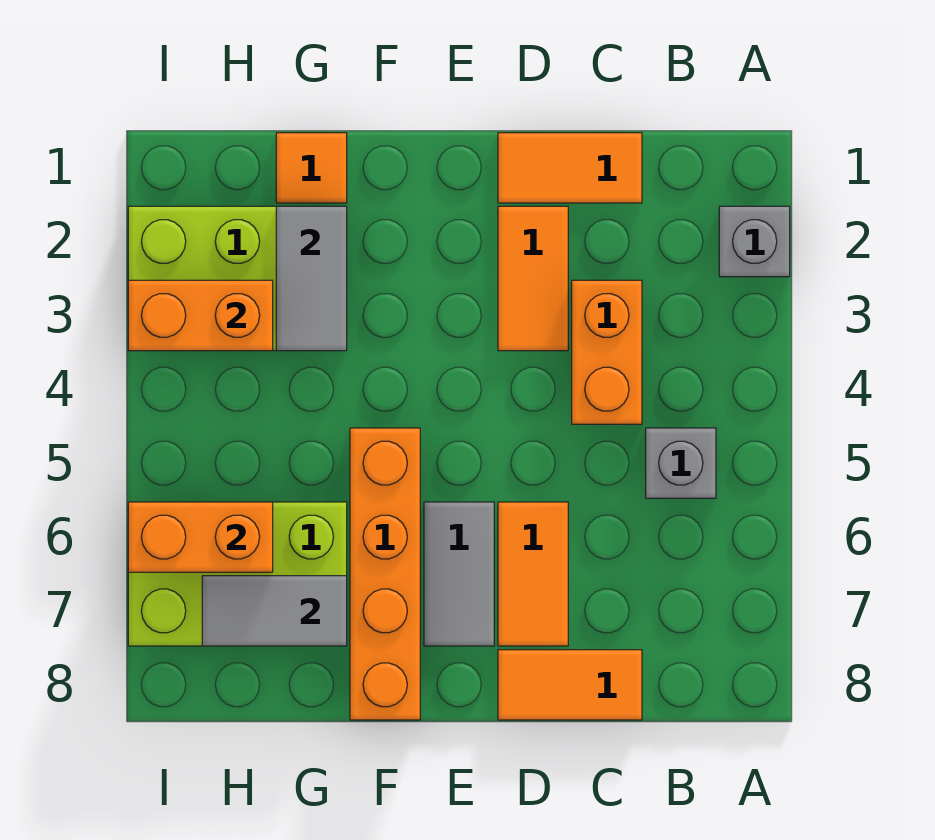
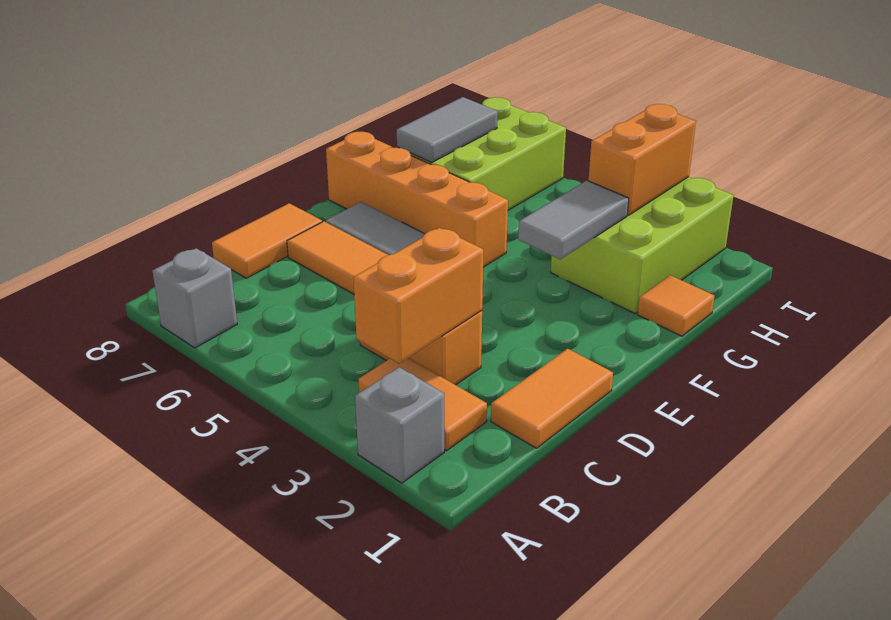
grey 1x1 brick [646,428,716,498] -> grey 1x1 brick moved to [153,248,237,348]
orange 1x2 tile [498,206,568,351] -> orange 1x2 tile moved to [358,358,487,451]
grey 1x2 tile [276,206,347,351] -> grey 1x2 tile turned to [518,181,629,259]
orange 1x2 brick [128,502,273,572] -> orange 1x2 brick moved to [353,228,484,364]

